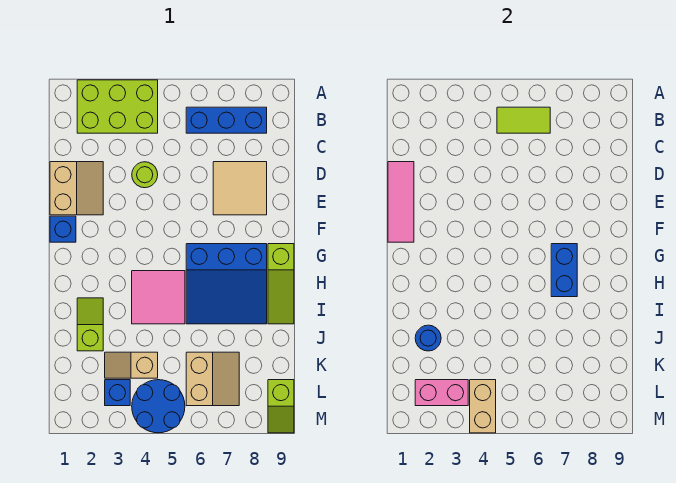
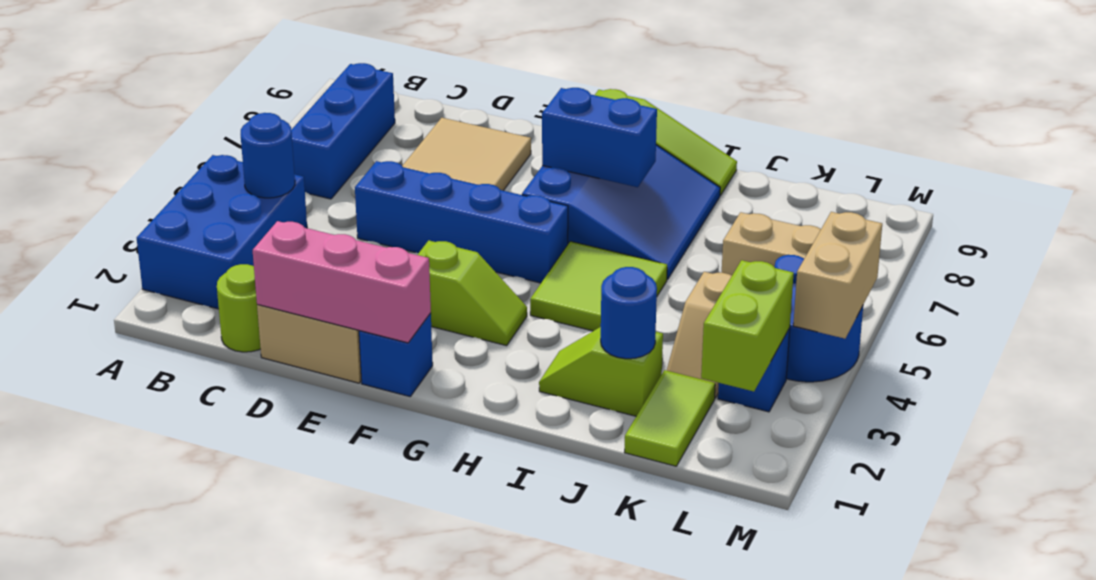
lime 2x3 brick [77,80,158,133] -> blue 2x3 brick [137,155,307,309]
none -> blue 1x1 round brick [241,113,295,198]
lime 1x2 tile [497,107,550,133] -> lime 1x2 tile moved to [624,370,715,466]
pink 1x3 tile [388,162,414,242] -> pink 1x3 brick [253,221,431,343]
lime 1x1 round brick [132,162,158,188] -> lime 1x1 round brick moved to [217,264,261,352]
none -> blue 1x4 brick [355,161,568,283]
pink 2x2 tile [132,271,185,324] -> lime 2x2 tile [530,241,667,331]
pink 1x2 brick [415,380,468,406] -> lime 1x2 brick [701,260,794,391]
tan 1x2 brick [470,380,496,433] -> tan 1x2 brick turned to [793,212,882,339]
lime 1x2 slope [268,380,294,433] -> lime 1x2 slope moved to [418,240,527,346]

